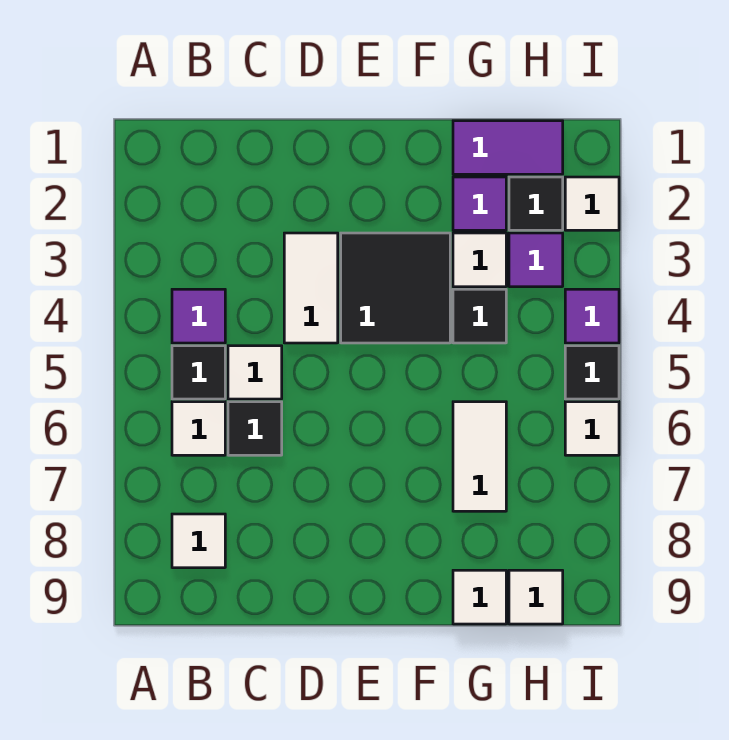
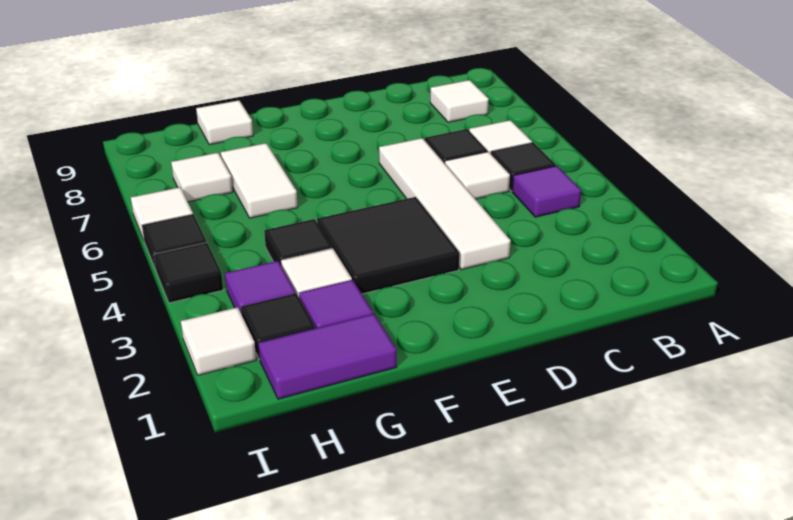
white 1x2 tile [284,233,338,343] -> white 1x4 tile [379,138,511,270]
white 1x1 tile [509,570,563,624] -> white 1x1 tile moved to [171,153,233,202]
purple 1x1 tile [565,289,619,343] -> black 1x1 tile [154,243,223,303]

